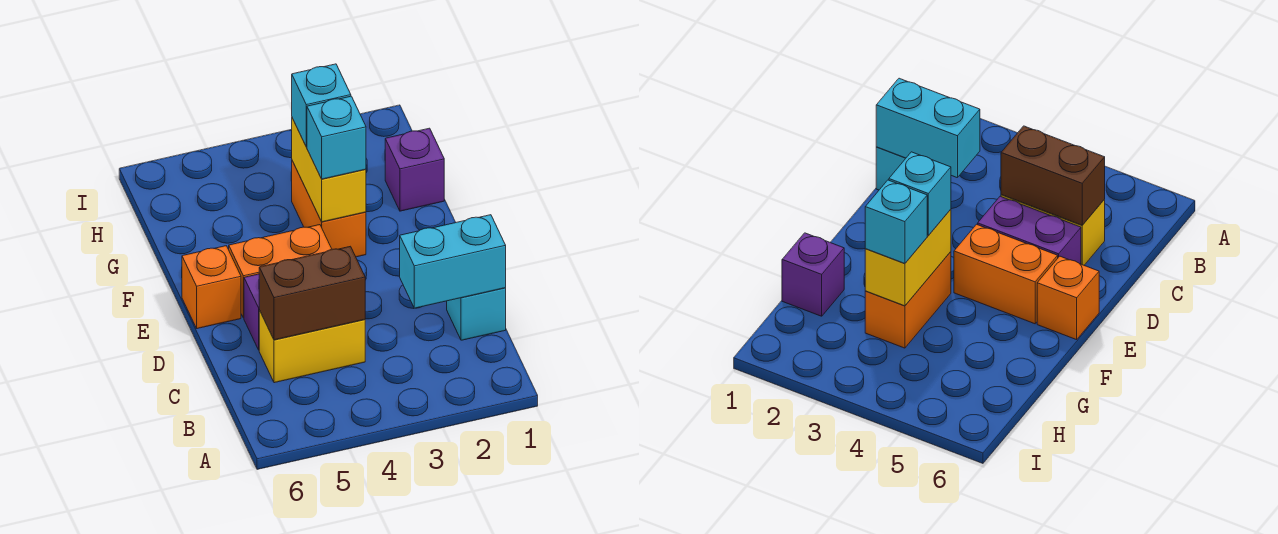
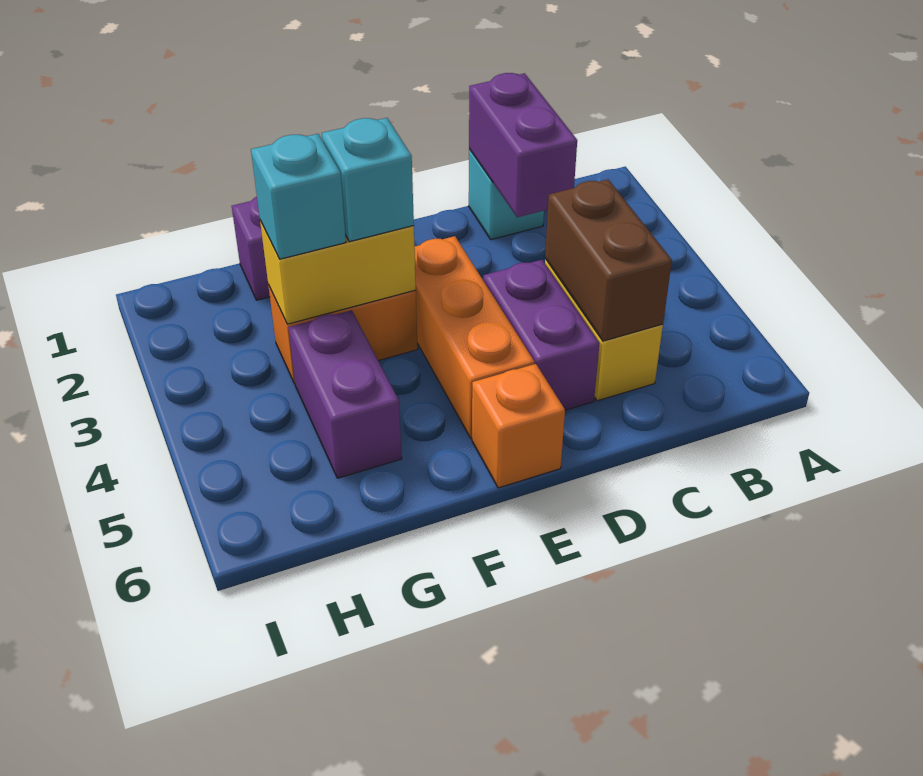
cyan 1x2 brick [400,215,506,308] -> purple 1x2 brick [469,73,577,217]
orange 1x2 brick [229,225,331,318] -> orange 1x3 brick [414,236,535,438]
none -> purple 1x2 brick [288,310,402,478]

